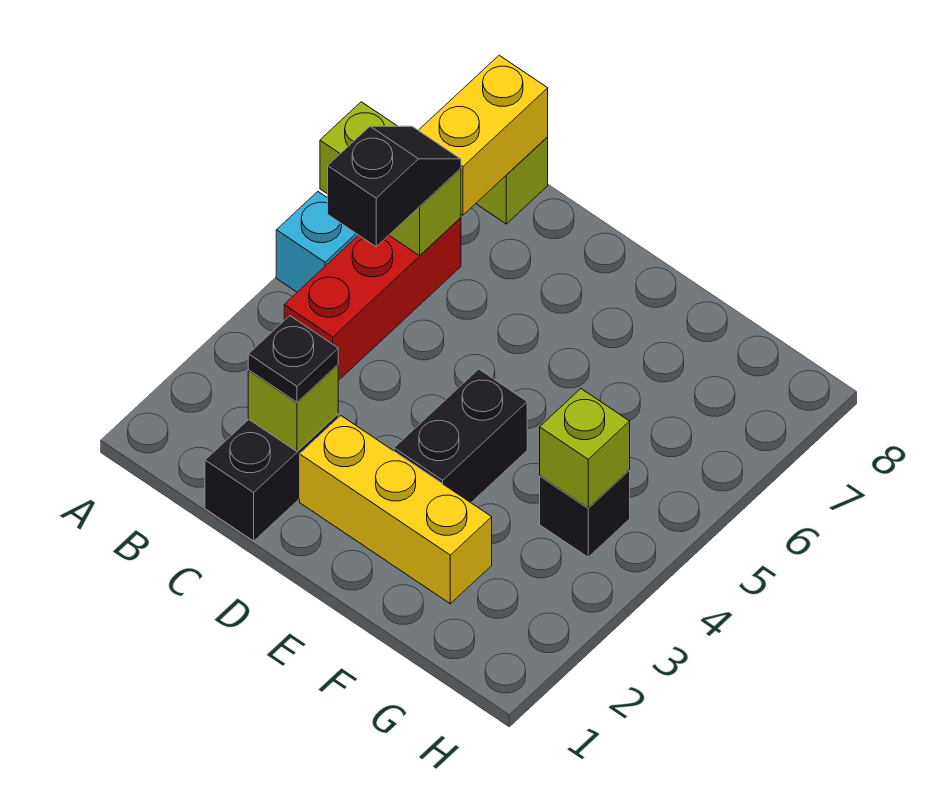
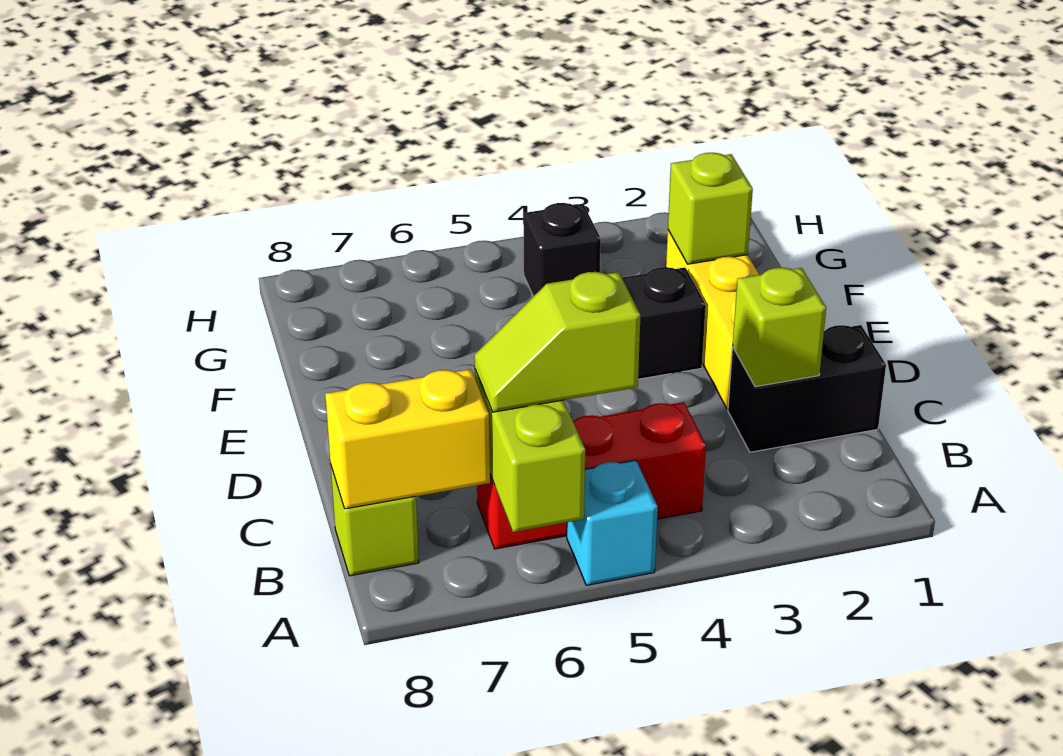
black 1x2 slope [328,126,461,247] -> lime 1x2 slope [474,272,641,412]
black 1x1 plate [248,316,338,402] -> none
lime 1x1 brick [540,389,630,508] -> lime 1x1 brick moved to [668,153,753,264]

